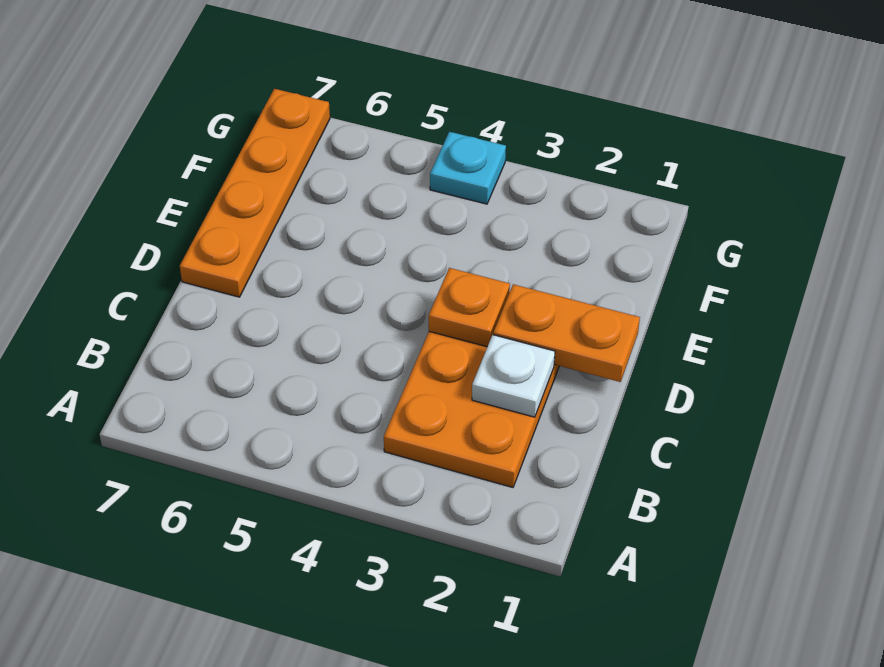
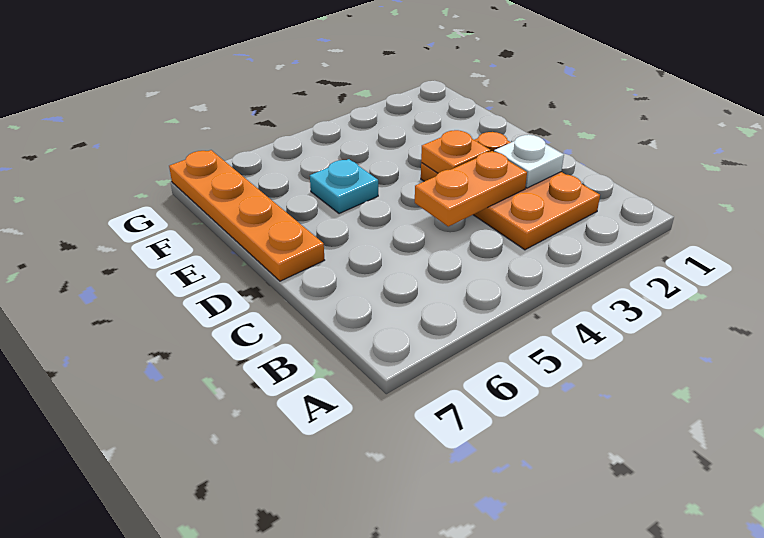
orange 1x2 plate [493,284,640,382] -> orange 1x2 plate moved to [415,151,527,226]
cyan 1x1 plate [430,132,506,204] -> cyan 1x1 plate moved to [310,159,378,214]

